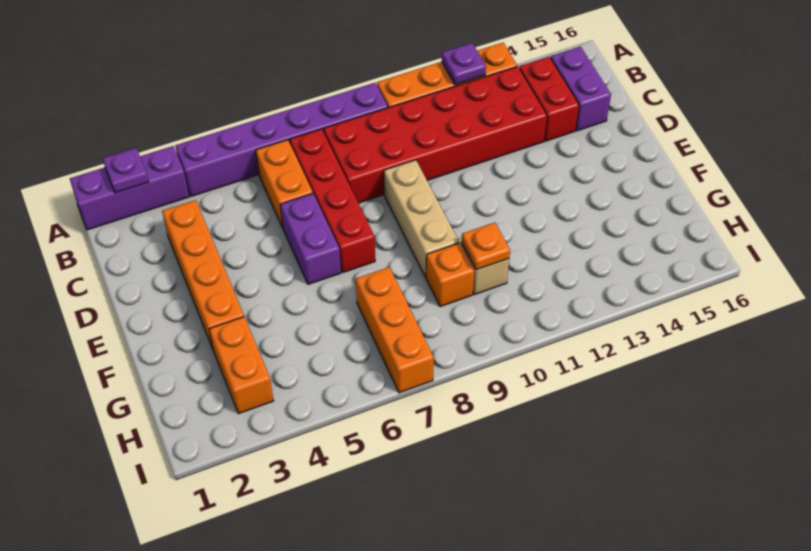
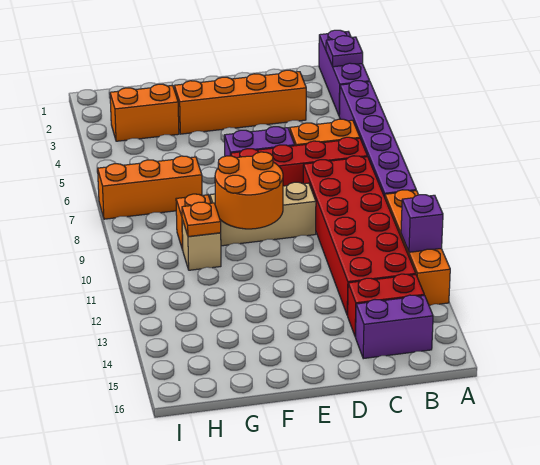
purple 1x1 plate [442,43,486,85] -> purple 1x1 brick [401,195,443,252]
none -> orange 2x2 round brick [215,152,283,229]

